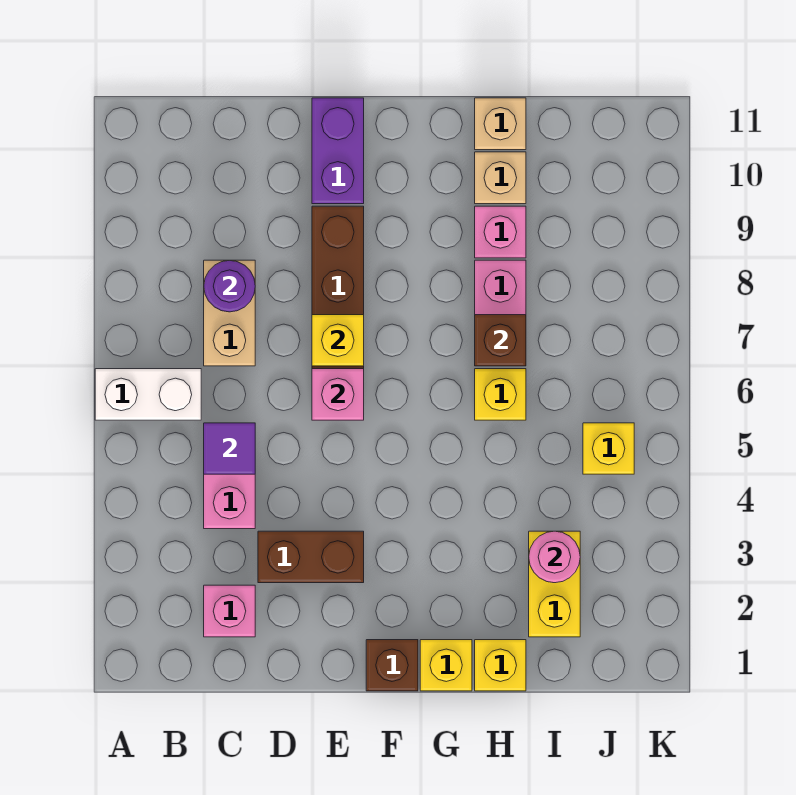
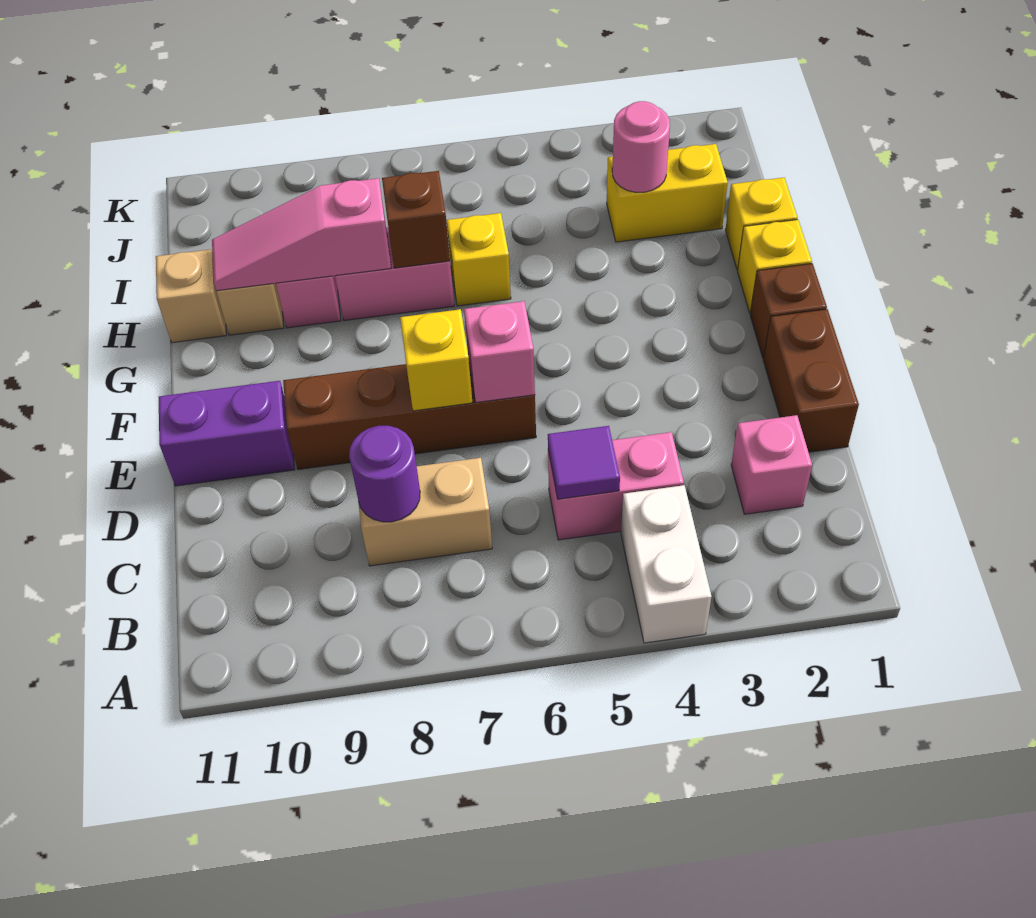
white 1x2 brick [95,369,201,420] -> white 1x2 brick moved to [621,485,712,643]
brown 1x2 brick [258,531,364,583] -> brown 1x2 brick moved to [763,309,859,452]
none -> pink 1x3 slope [212,178,391,291]
yellow 1x1 brick [583,423,634,474] -> none

